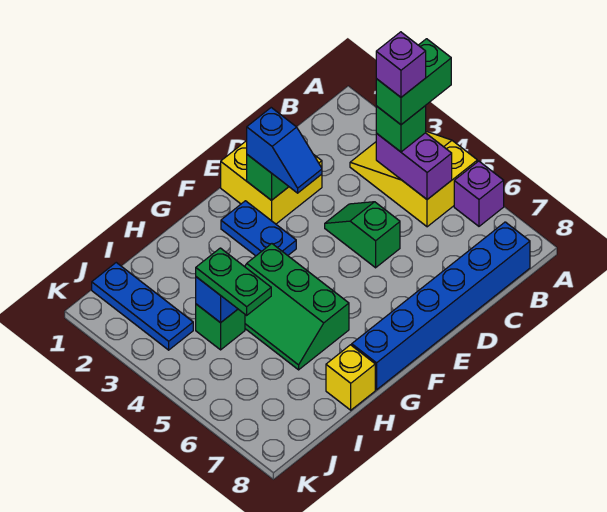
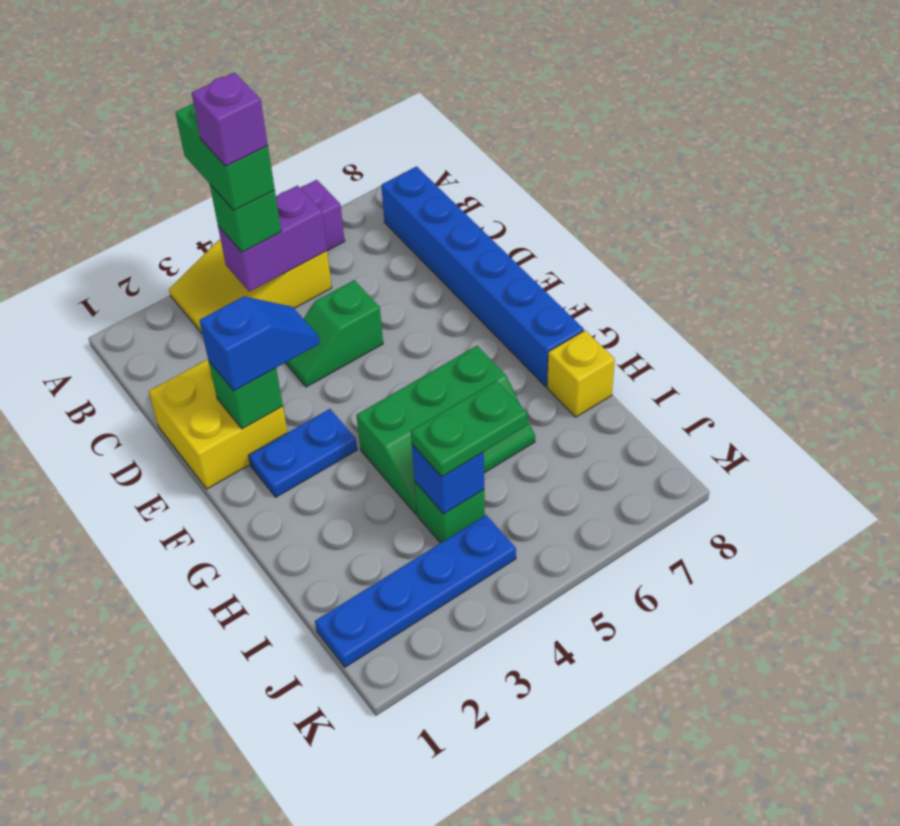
blue 1x3 plate [92,263,193,350] -> blue 1x4 plate [315,515,516,667]

